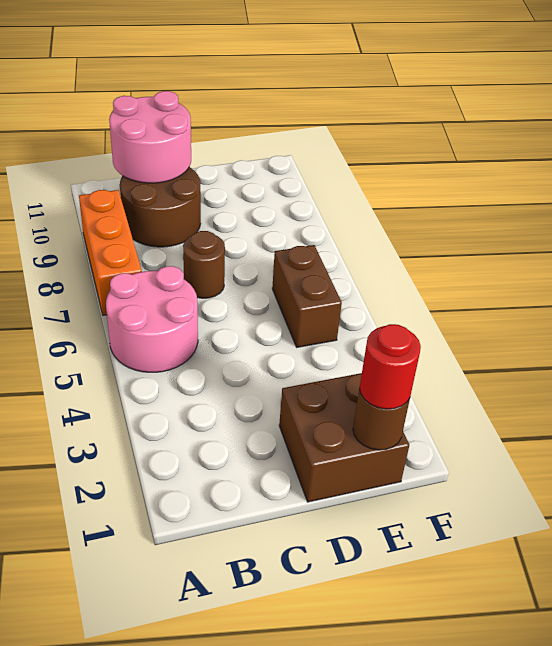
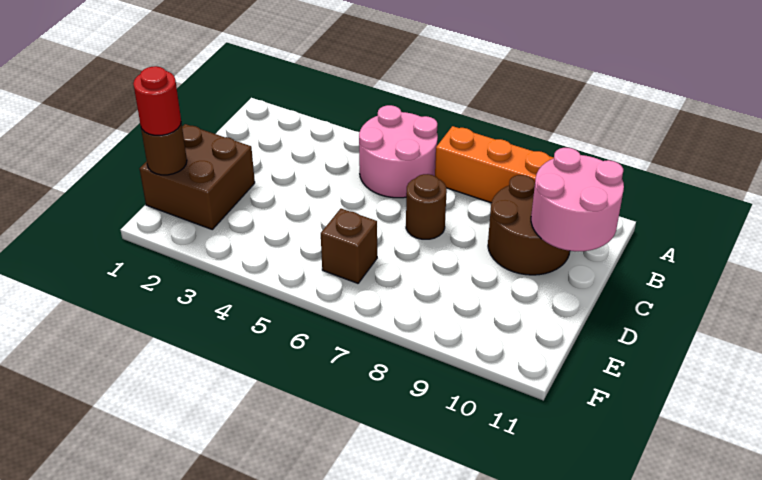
brown 1x2 brick [272,245,342,347] -> brown 1x1 brick [321,209,377,283]

